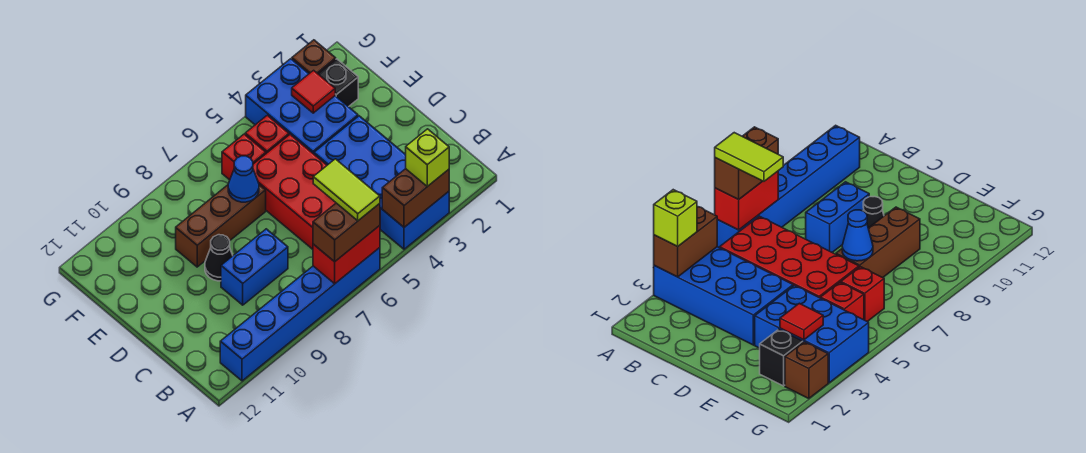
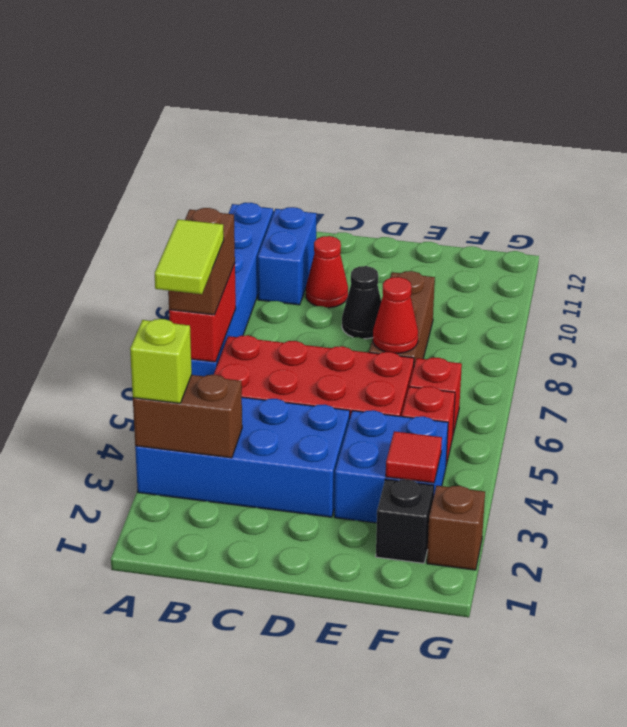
brown 1x2 brick [382,169,449,227] -> brown 1x2 brick turned to [133,375,242,458]
lime 1x2 tile [313,159,380,221] -> lime 1x2 tile turned to [155,219,224,294]
blue 1x2 brick [221,229,288,305] -> blue 1x2 brick moved to [258,207,316,305]
none -> red 1x1 cone [306,236,348,308]
blue 2x3 brick [246,59,358,154] -> blue 2x2 brick [334,410,448,523]
blue 1x1 cone [228,156,259,202] -> red 1x1 cone [373,277,418,354]

